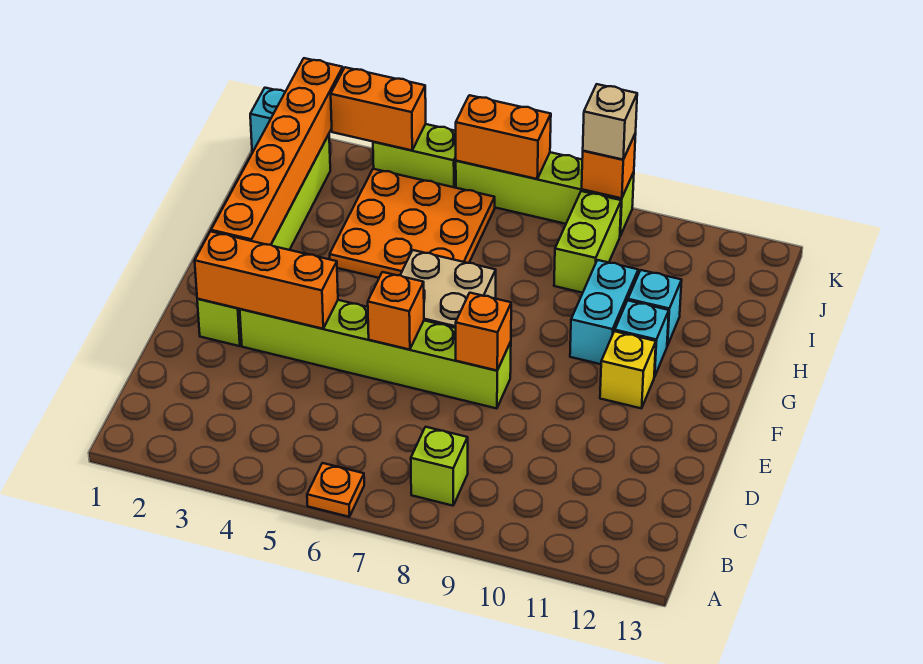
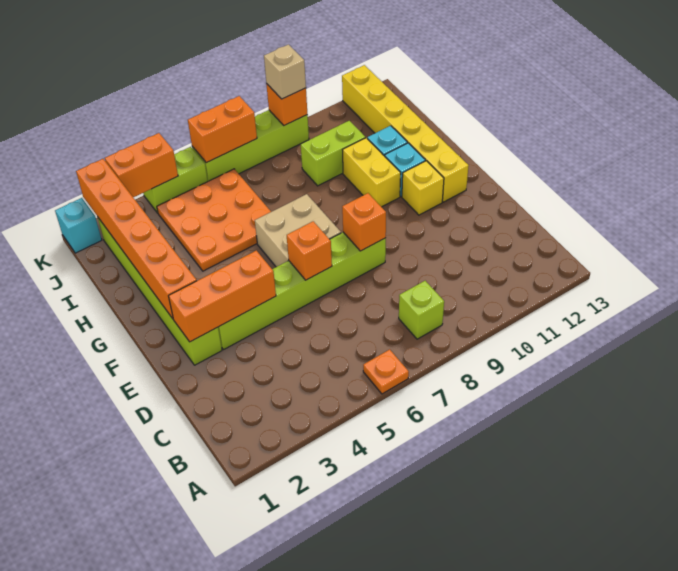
none -> yellow 1x6 brick [342,65,469,202]
cyan 1x2 brick [570,260,638,364] -> yellow 1x2 brick [343,138,401,207]
lime 1x2 brick [554,191,621,293] -> lime 1x2 brick turned to [301,121,365,186]

